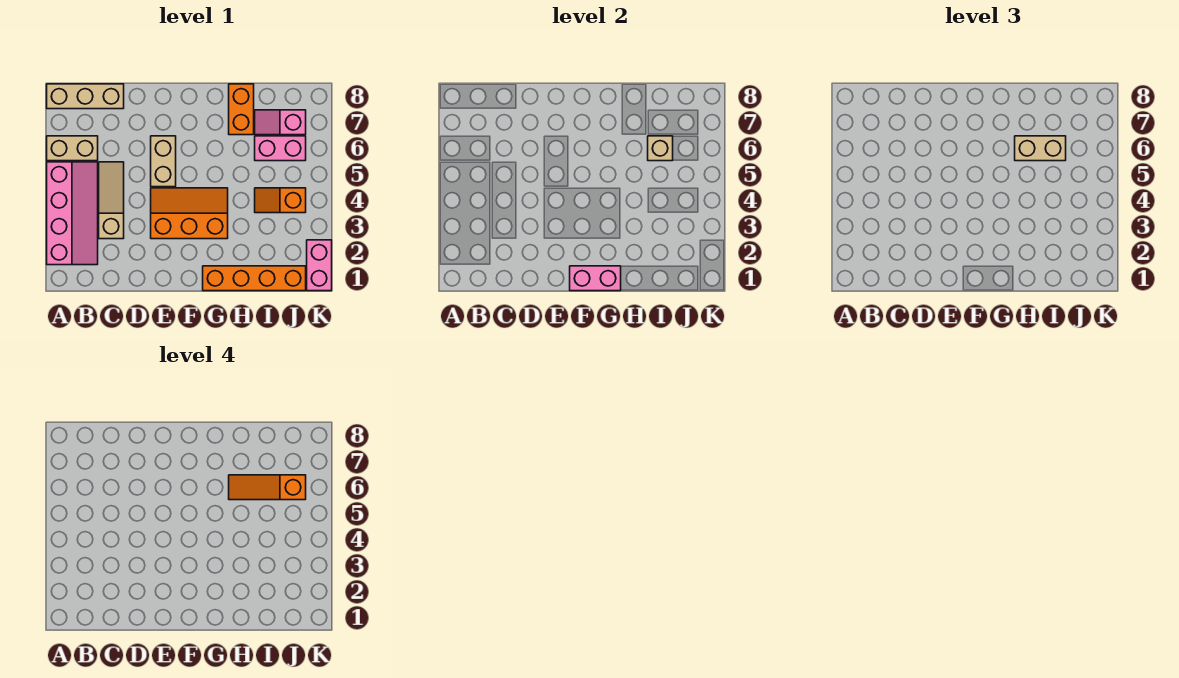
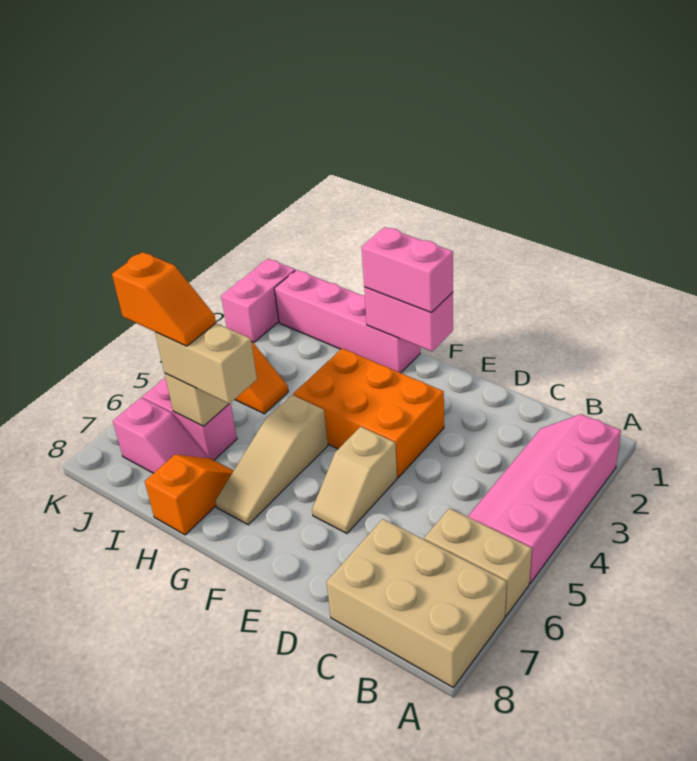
tan 1x3 brick [47,84,124,109] -> tan 2x3 brick [326,519,507,687]
tan 1x3 slope [99,162,124,239] -> tan 1x3 slope moved to [215,395,328,525]
orange 2x3 slope [151,188,228,239] -> orange 2x3 brick [293,348,444,477]
tan 1x2 brick [151,136,176,187] -> tan 1x2 slope [312,427,397,533]
none -> pink 1x2 brick [362,227,453,313]
orange 1x4 brick [203,266,306,291] -> pink 1x4 brick [274,270,420,373]
orange 1x3 slope [229,475,306,500] -> orange 1x2 slope [112,252,216,346]
orange 1x2 brick [229,84,254,135] -> orange 1x2 slope [145,455,233,535]

